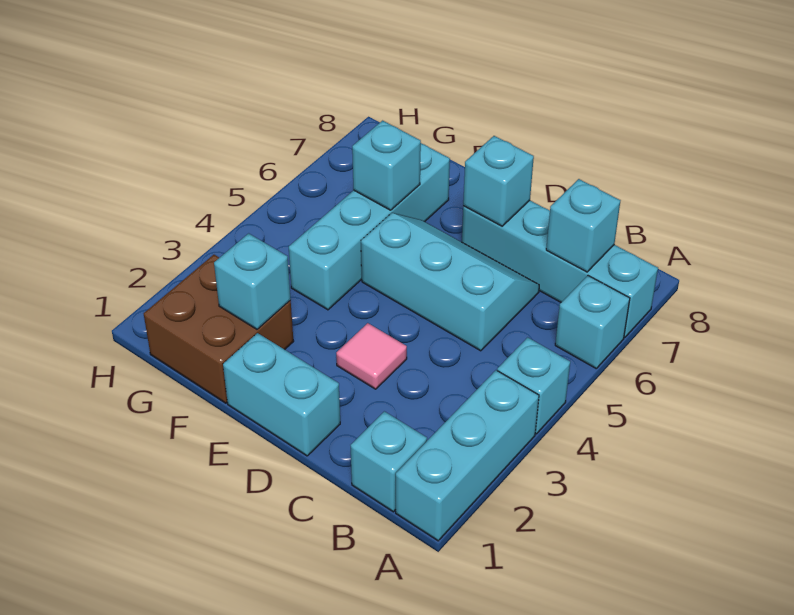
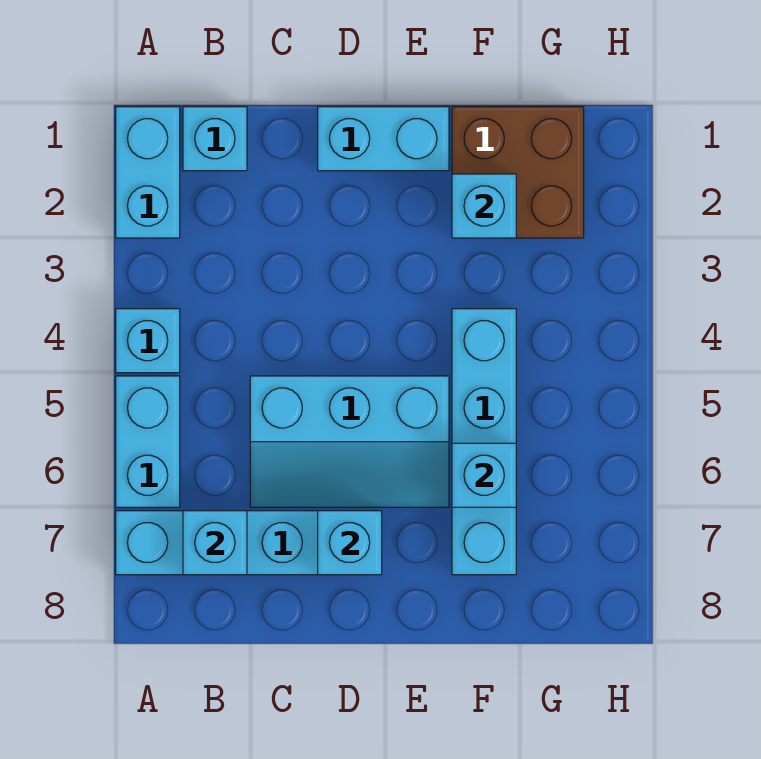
cyan 1x3 brick [396,370,539,541] -> cyan 1x2 brick [116,107,180,238]
cyan 1x1 brick [555,276,630,368] -> cyan 1x2 brick [116,376,180,507]
pink 1x1 tile [336,323,407,389] -> none

